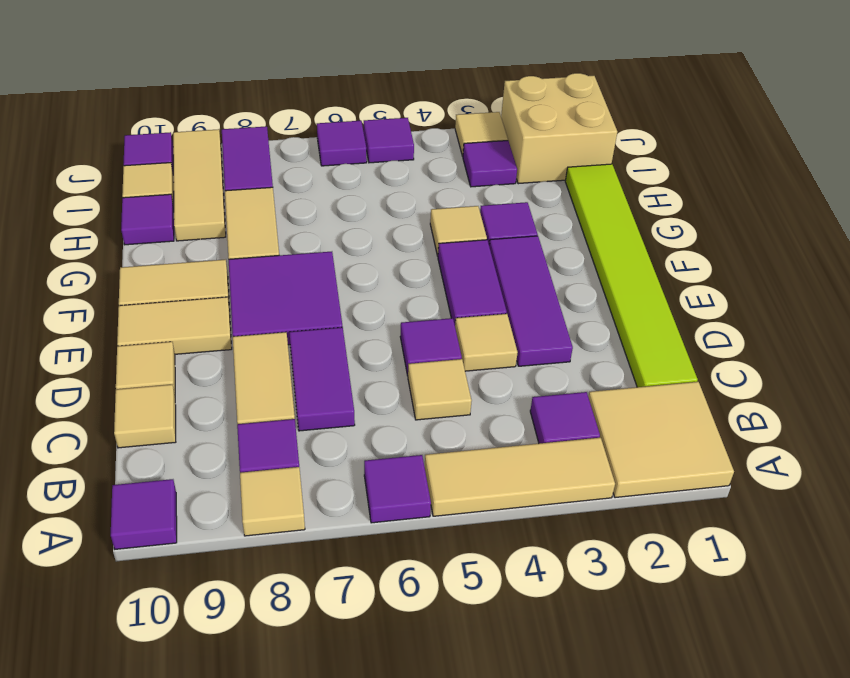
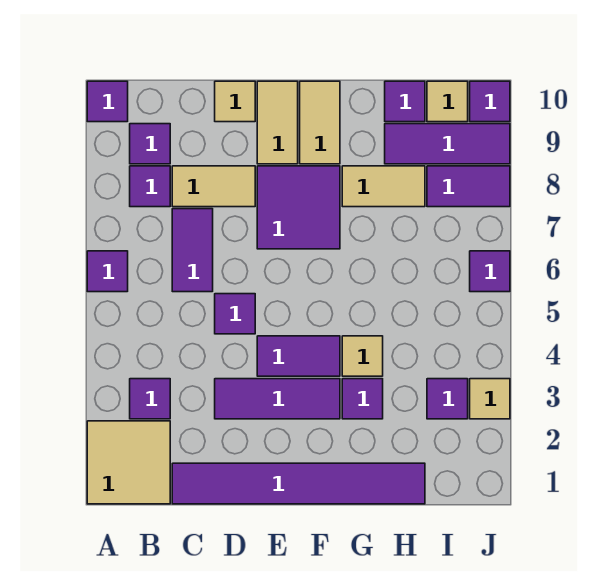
tan 1x3 tile [425,438,615,516] -> none
tan 1x1 tile [240,467,305,536] -> none
lime 1x6 tile [565,164,698,387] -> purple 1x6 tile [172,463,425,504]
tan 1x1 tile [408,359,472,420] -> none
purple 1x2 tile [289,327,355,431] -> purple 1x2 tile turned to [172,209,213,292]
tan 1x1 tile [114,385,176,448] -> none
tan 1x1 tile [455,314,518,371] -> none
tan 1x3 tile [173,129,226,241] -> purple 1x3 tile [385,124,510,164]
tan 2x2 brick [501,73,617,184] -> none
purple 1x1 tile [364,118,414,163] -> purple 1x1 tile moved to [130,124,170,164]

